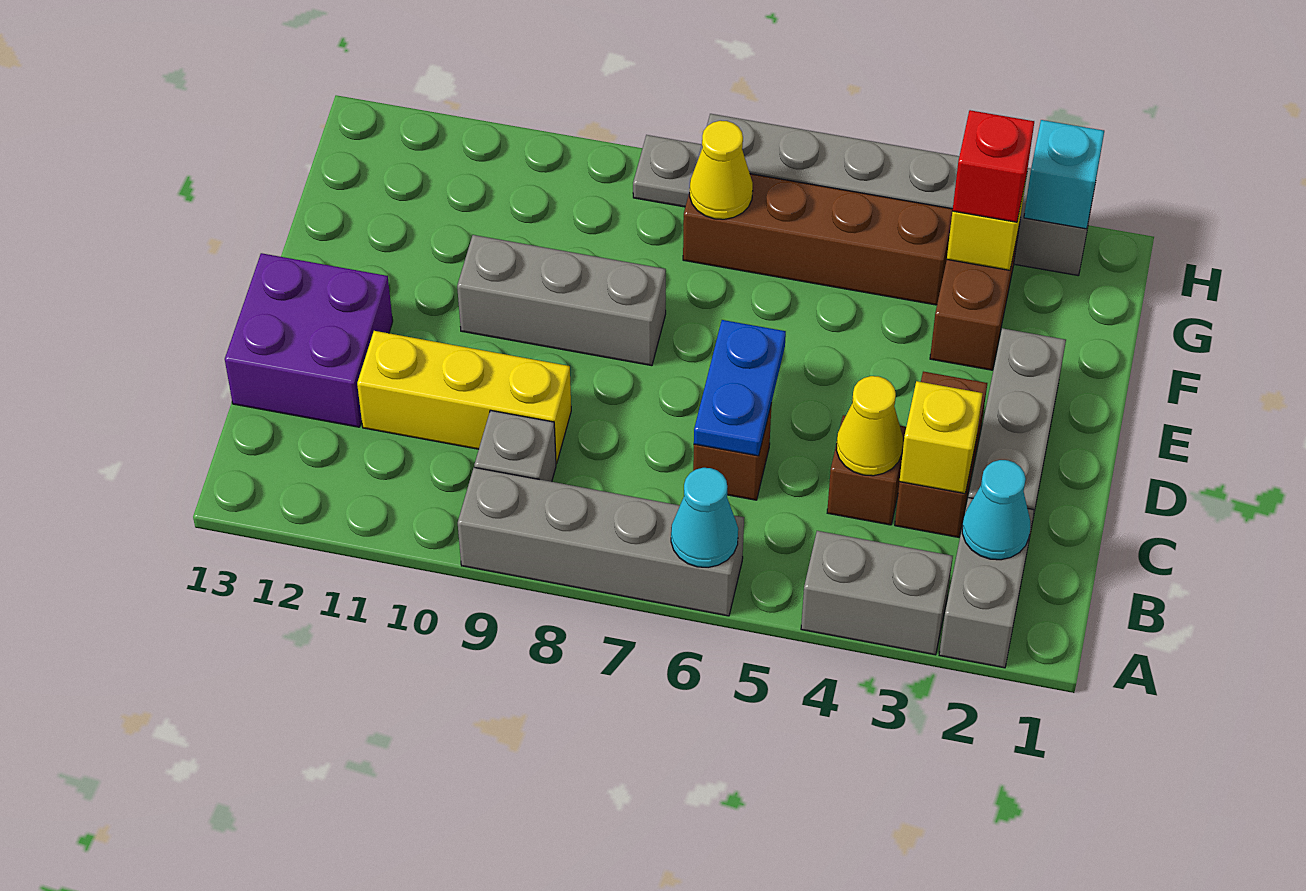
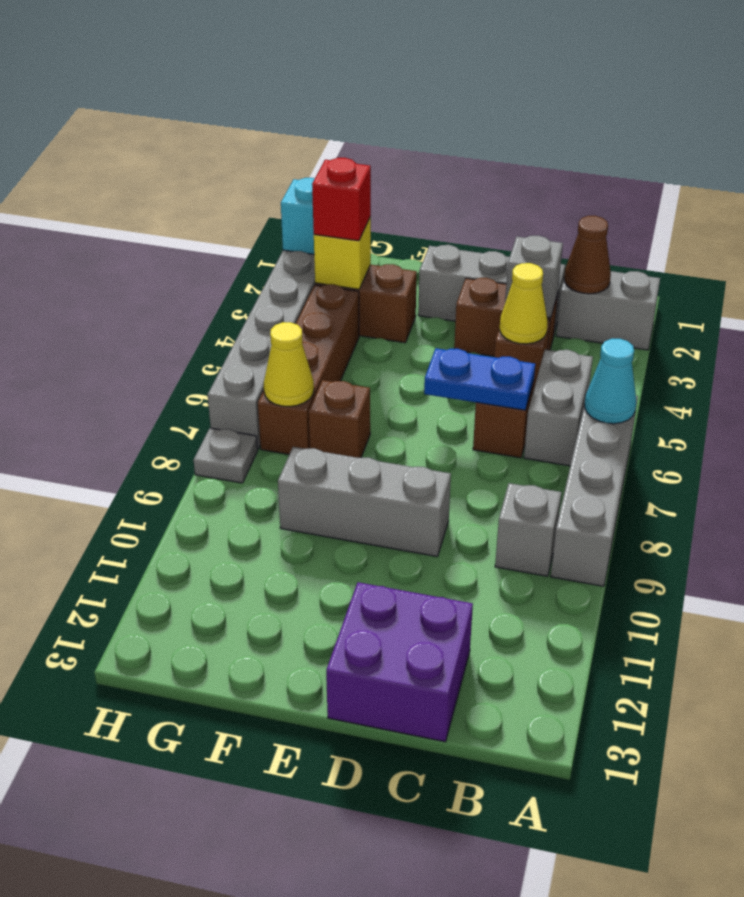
grey 1x2 brick [801,531,953,655] -> grey 1x2 brick moved to [524,349,593,466]
cyan 1x1 cone [962,460,1030,560] -> brown 1x1 cone [564,216,611,294]
yellow 1x1 brick [900,381,983,494] -> grey 1x1 brick [505,236,563,318]
yellow 1x3 brick [357,331,571,464] -> none
grey 1x3 brick [457,235,666,366] -> grey 1x3 brick turned to [278,447,451,557]
none -> brown 1x1 brick [309,380,370,458]

